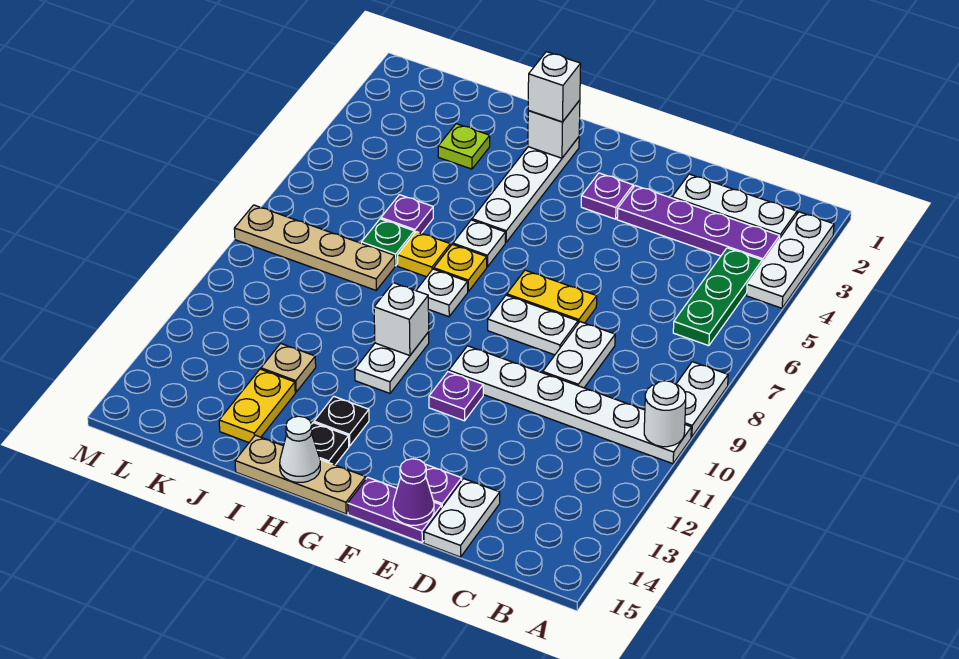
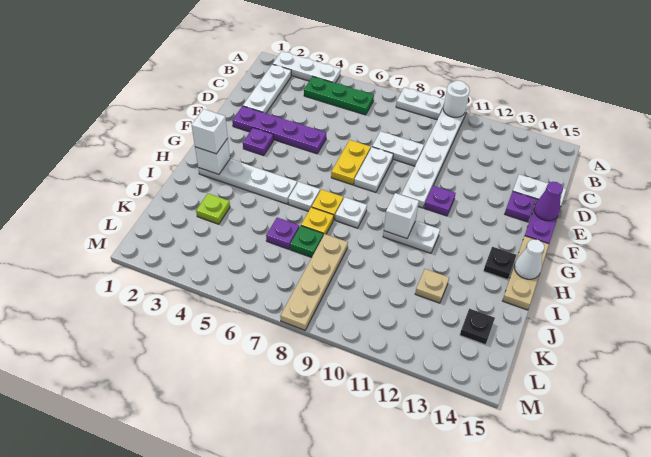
purple 1x4 plate [617,186,780,263] -> purple 1x4 plate turned to [232,106,326,154]
black 1x1 plate [314,396,369,446] -> black 1x1 plate moved to [460,309,495,345]
yellow 1x2 plate [219,369,295,443] -> none

